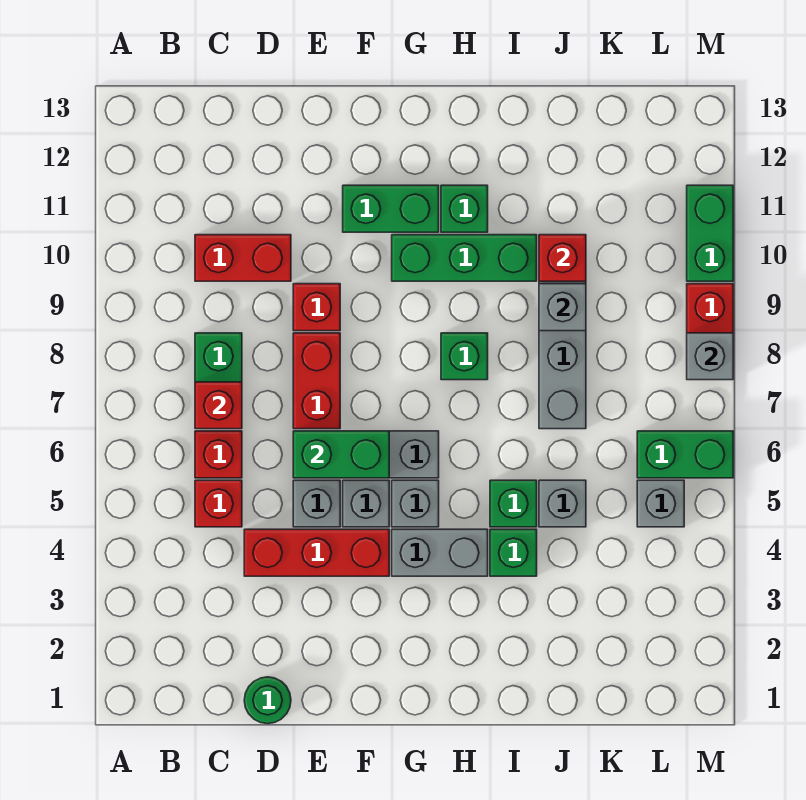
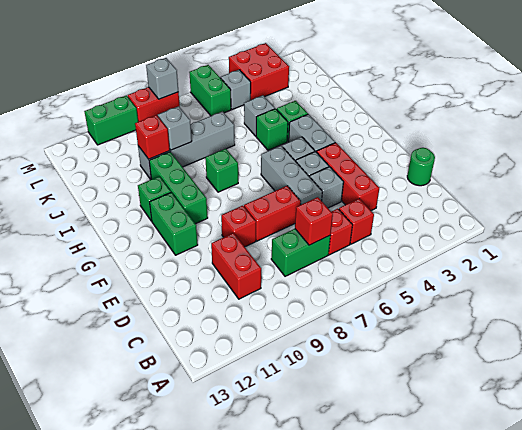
green 1x2 brick [293,431,389,478] -> none
none -> red 2x2 brick [229,43,289,100]

